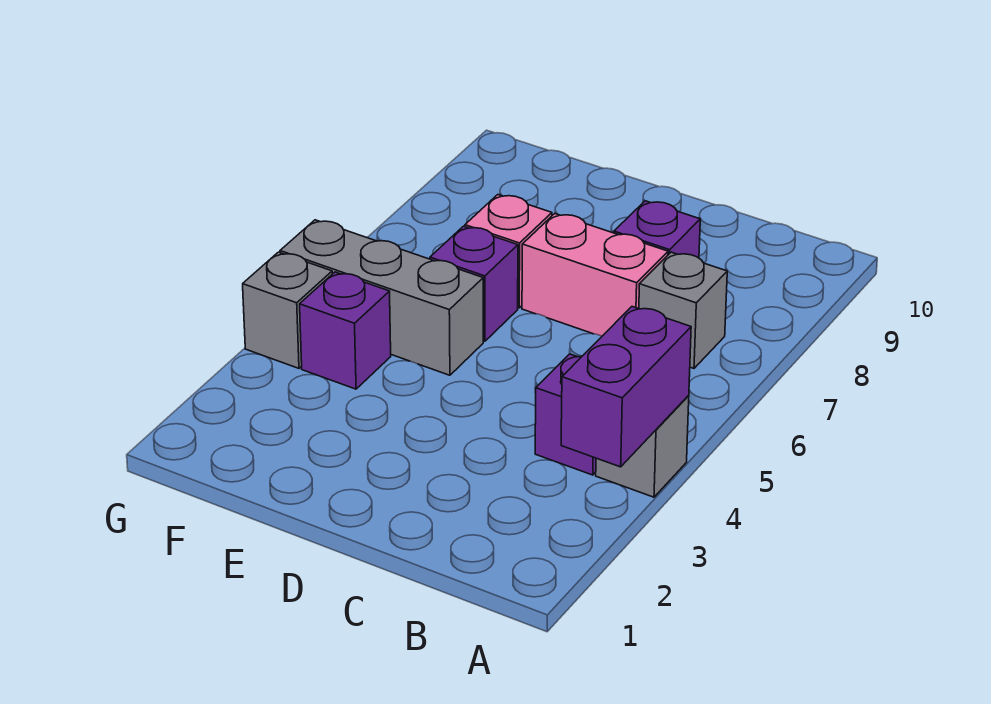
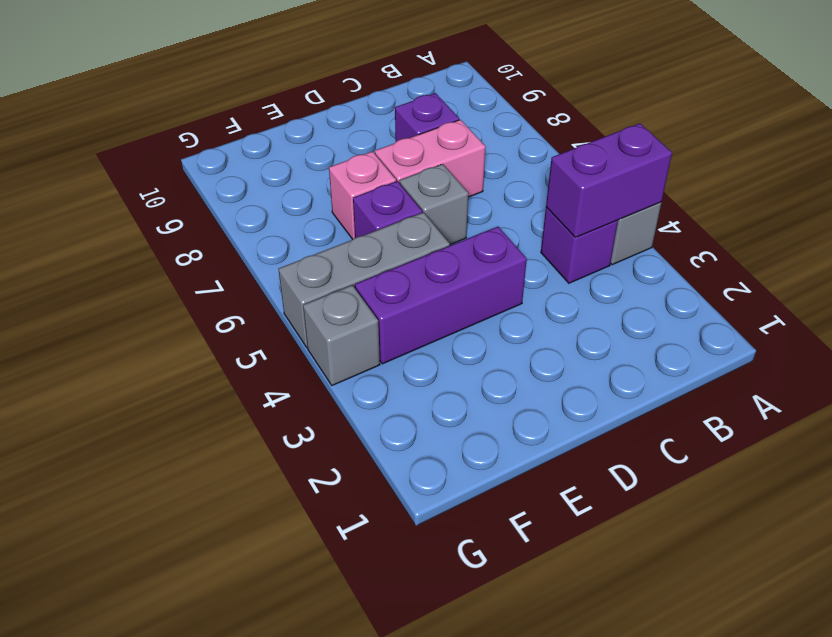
purple 1x2 brick [561,307,691,467] -> purple 1x2 brick turned to [546,123,672,238]
grey 1x1 brick [639,252,727,368] -> grey 1x1 brick moved to [400,164,468,245]
purple 1x1 brick [300,272,391,389] -> purple 1x3 brick [355,227,527,364]

